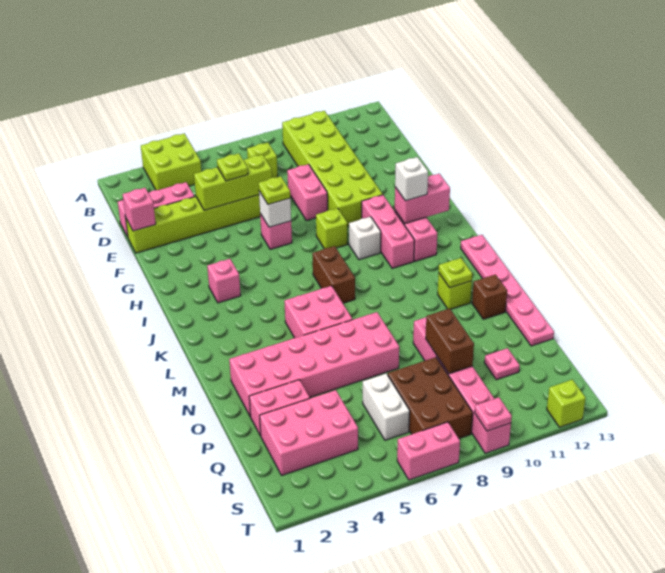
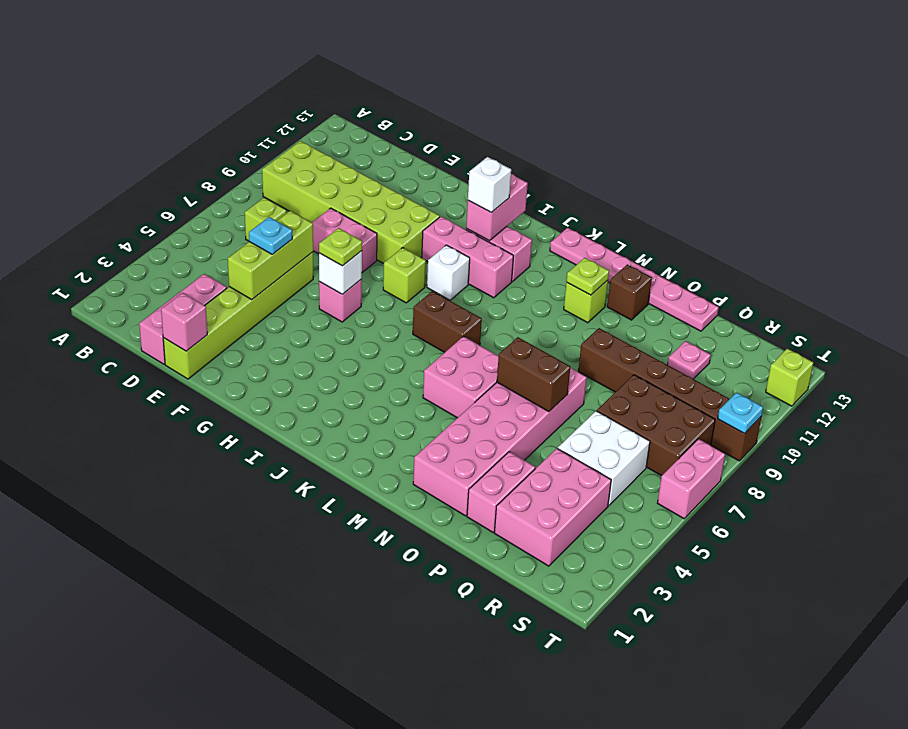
lime 2x2 brick [141,134,201,190] -> none
lime 1x1 plate [217,153,248,181] -> cyan 1x1 plate [249,217,292,254]
pink 1x1 brick [207,259,241,303] -> none
pink 1x6 brick [413,318,511,453] -> brown 1x6 brick [578,328,761,461]
brown 1x2 brick [426,308,474,374] -> brown 1x2 brick moved to [497,337,570,412]
white 1x2 brick [363,373,410,440] -> white 2x2 brick [558,411,650,506]
pink 1x1 plate [475,397,512,431] -> cyan 1x1 plate [718,392,763,434]

